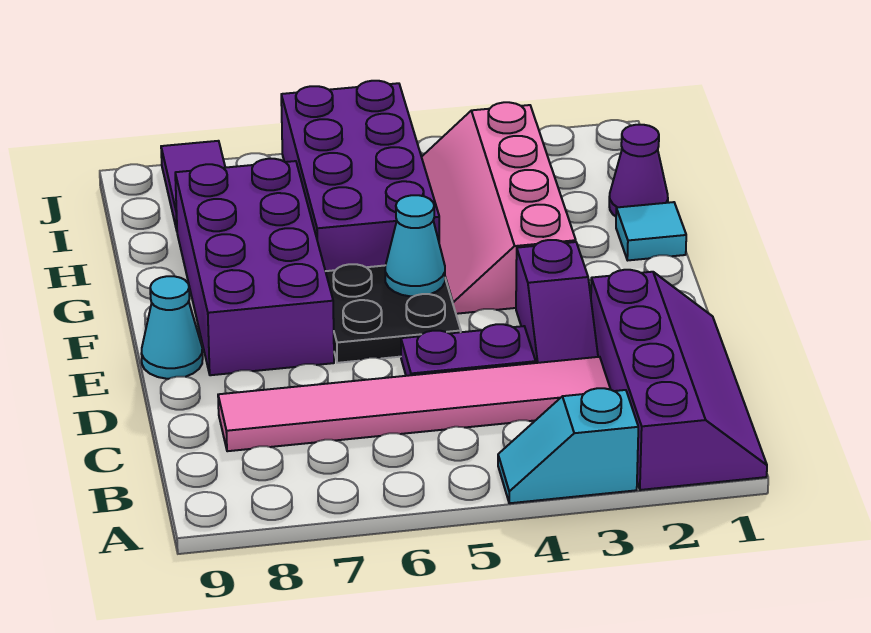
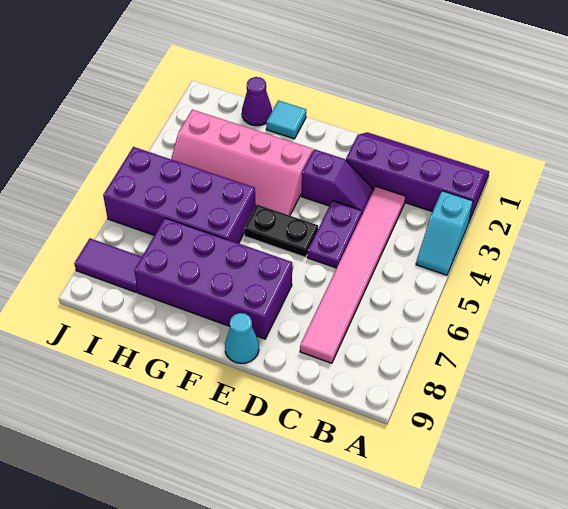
black 2x2 plate [326,264,461,363] -> black 1x2 plate [244,205,318,257]
cyan 1x1 cone [385,195,445,296] -> none

